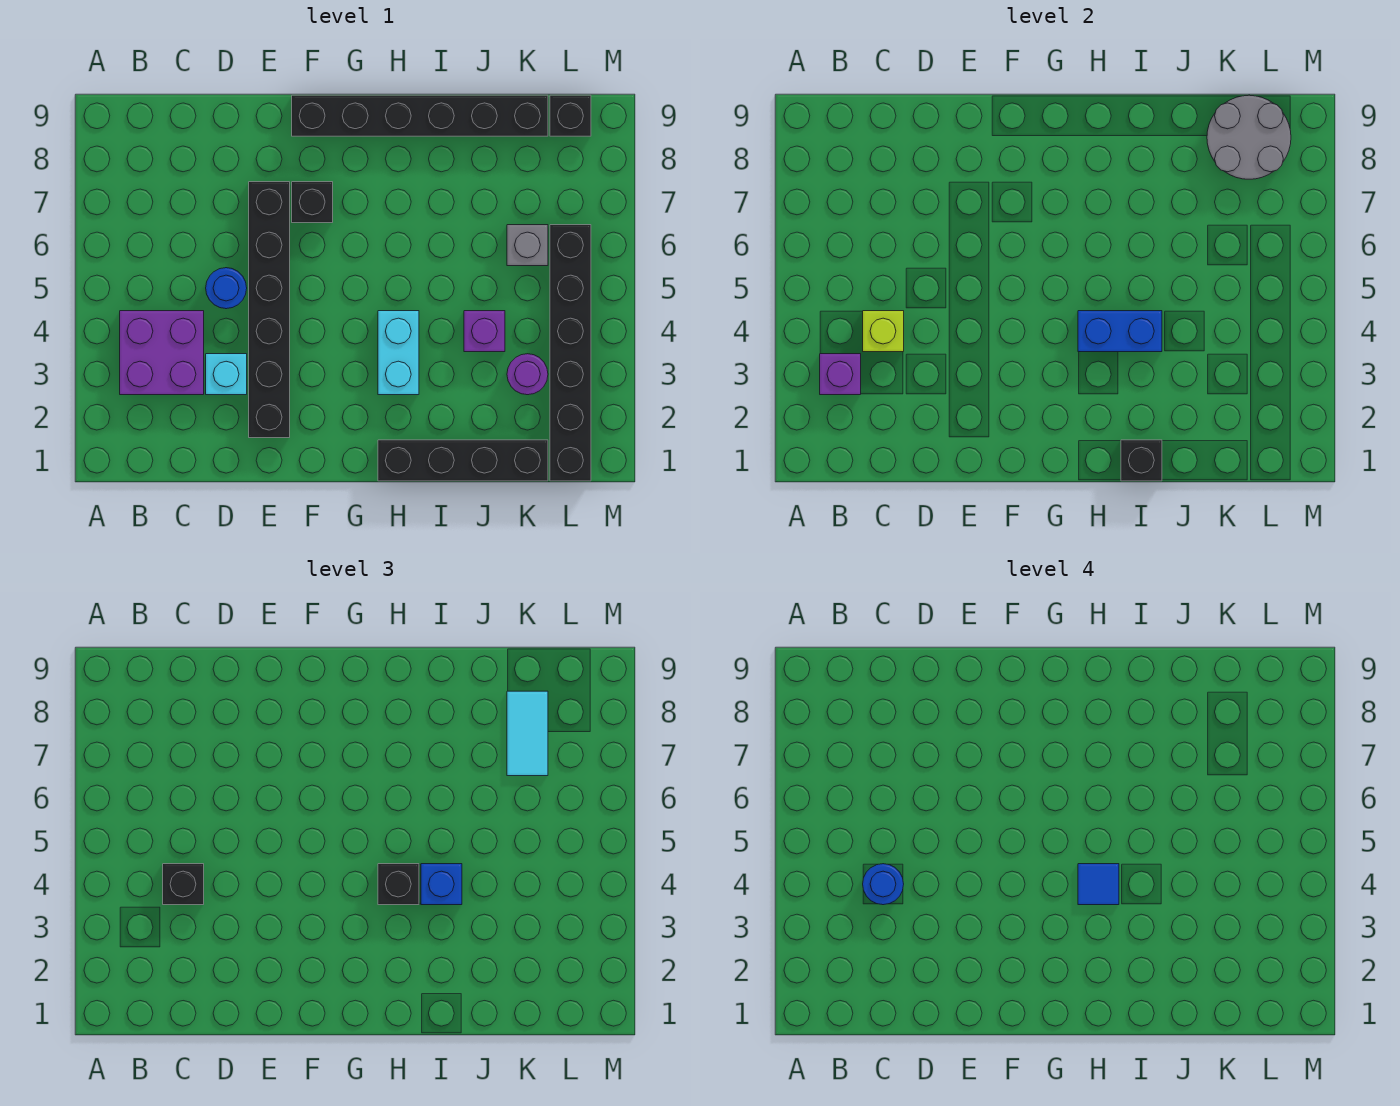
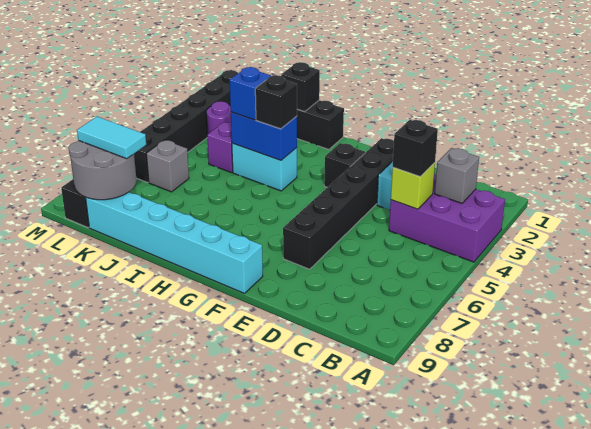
purple 2x2 brick [120,311,204,395] -> purple 2x3 brick [389,174,505,262]
purple 1x1 brick [820,354,861,395] -> grey 1x1 brick [435,148,479,203]
blue 1x1 round brick [863,864,904,905] -> none
blue 1x1 round brick [206,268,247,309] -> none
black 1x1 brick [292,182,333,223] -> black 1x1 brick moved to [324,143,365,187]
black 1x6 brick [292,95,548,136] -> cyan 1x6 brick [86,192,263,294]
cyan 1x2 brick [378,311,419,395] -> cyan 1x2 brick turned to [232,143,297,191]
blue 1x1 tile [1078,864,1119,905] -> none
cyan 1x2 tile [507,691,548,776] -> cyan 1x2 tile turned to [77,117,146,159]

